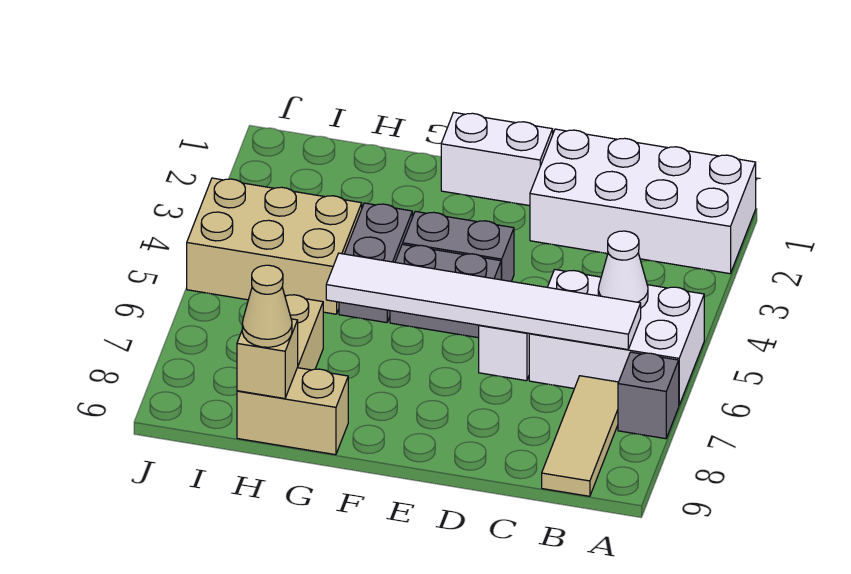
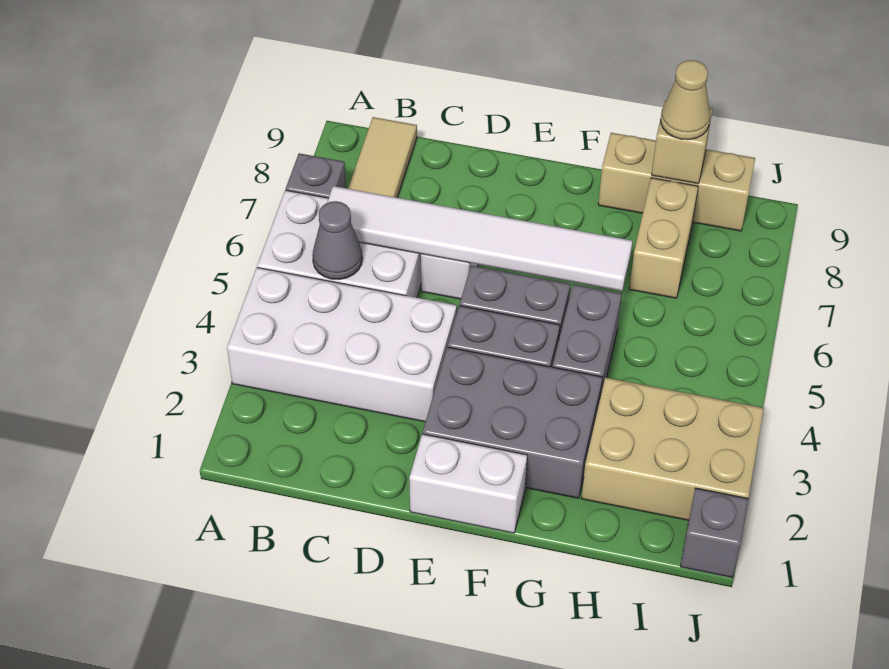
white 2x4 brick [530,129,756,274] -> white 2x4 brick moved to [227,268,457,422]
white 1x1 cone [598,231,648,308] -> grey 1x1 cone [312,201,362,280]
none -> grey 2x3 brick [423,347,603,498]
tan 1x2 brick [237,368,348,455] -> tan 1x3 brick [598,133,755,231]
tan 2x3 brick [187,178,362,314] -> tan 2x3 brick moved to [581,377,764,520]
none -> grey 1x1 brick [680,488,748,577]

